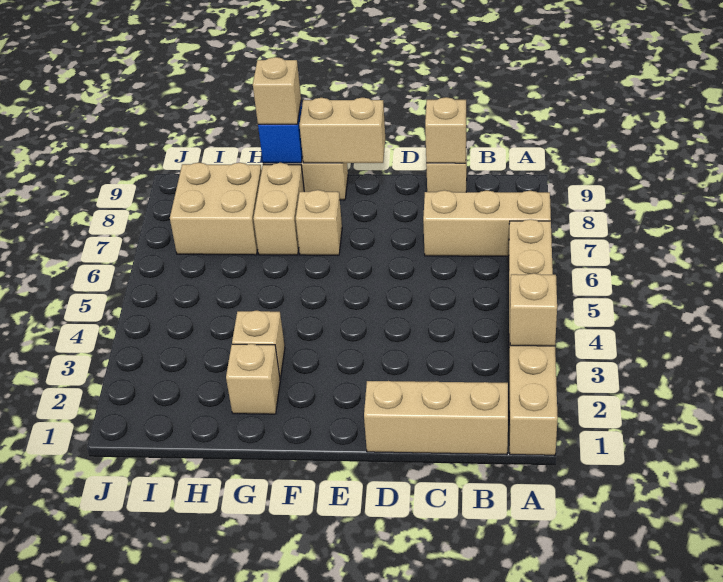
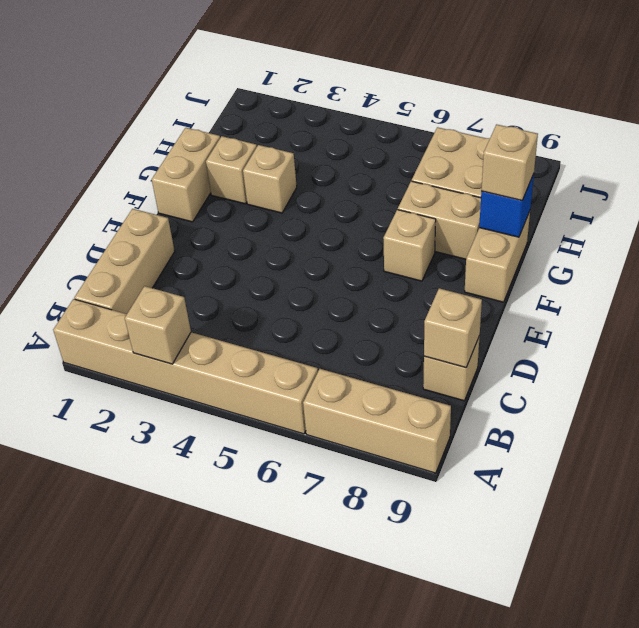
tan 1x3 brick [423,190,551,256] -> tan 1x3 brick turned to [303,369,451,473]
tan 1x2 brick [300,98,385,163] -> tan 1x2 brick moved to [152,128,220,222]

